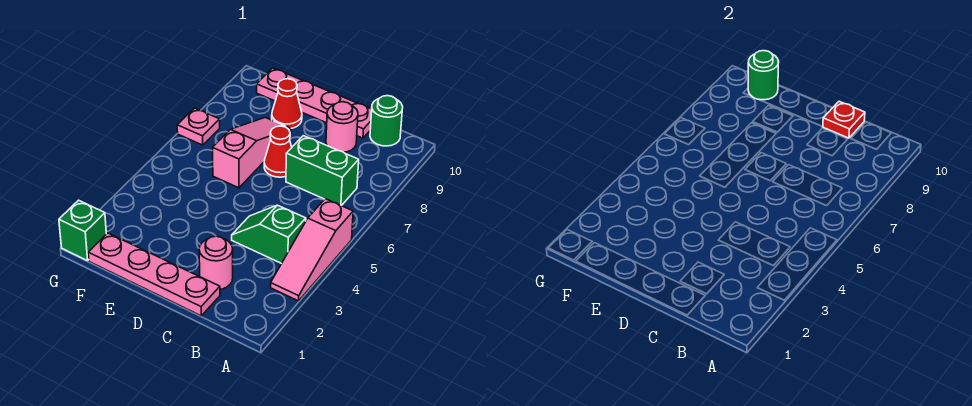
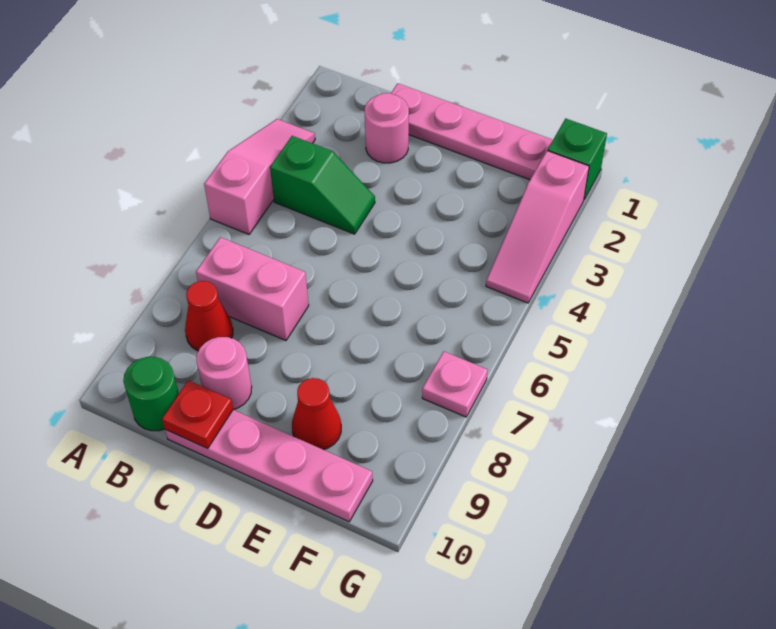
green 1x2 brick [286,136,359,206] -> pink 1x2 brick [196,237,309,341]
red 1x1 cone [264,126,292,177] -> red 1x1 cone moved to [185,281,233,351]
pink 1x3 slope [213,118,291,188] -> pink 1x3 slope moved to [486,151,589,303]
green 1x1 round brick [748,51,779,100] -> none

